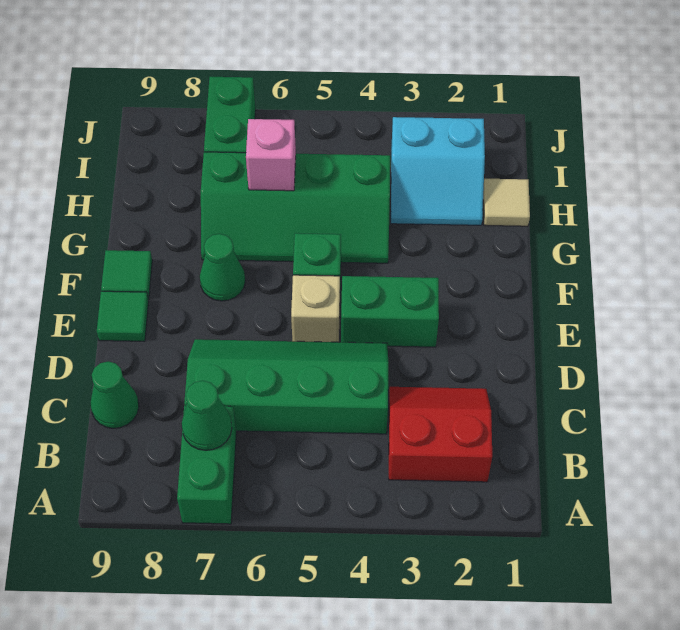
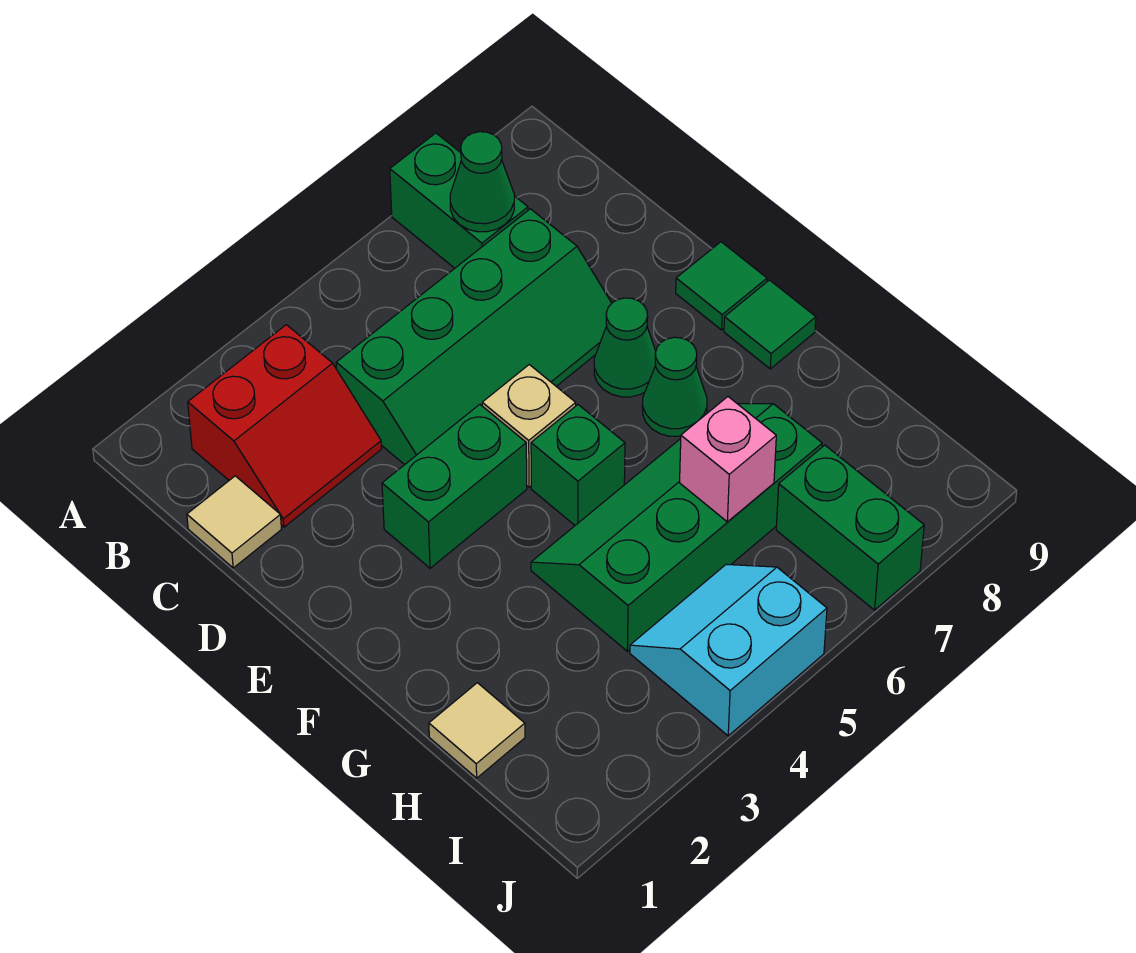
none -> tan 1x1 tile [187,476,281,568]
green 1x1 cone [91,361,139,428] -> green 1x1 cone moved to [594,298,656,397]
cyan 2x2 slope [391,117,485,225] -> cyan 2x2 slope moved to [630,564,827,736]

